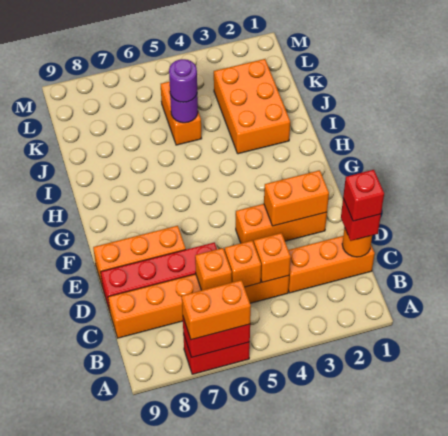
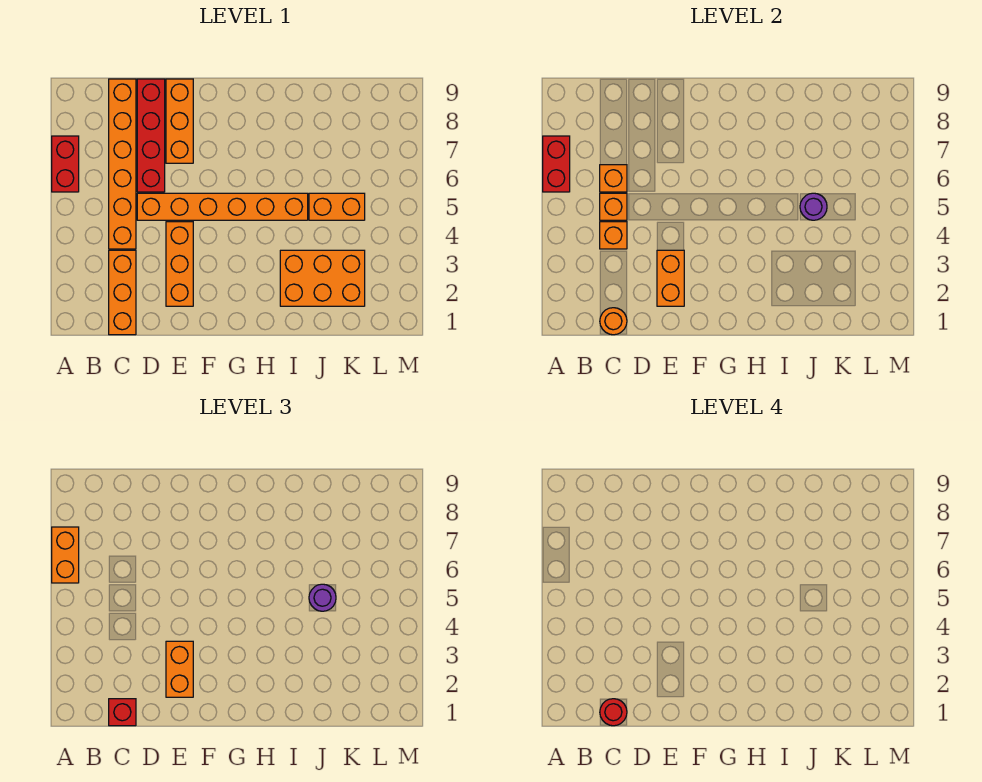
red 1x1 brick [343,170,384,221] -> red 1x1 round brick [600,699,627,726]
none -> orange 1x6 brick [137,193,308,220]
none -> orange 1x2 brick [166,641,193,697]

